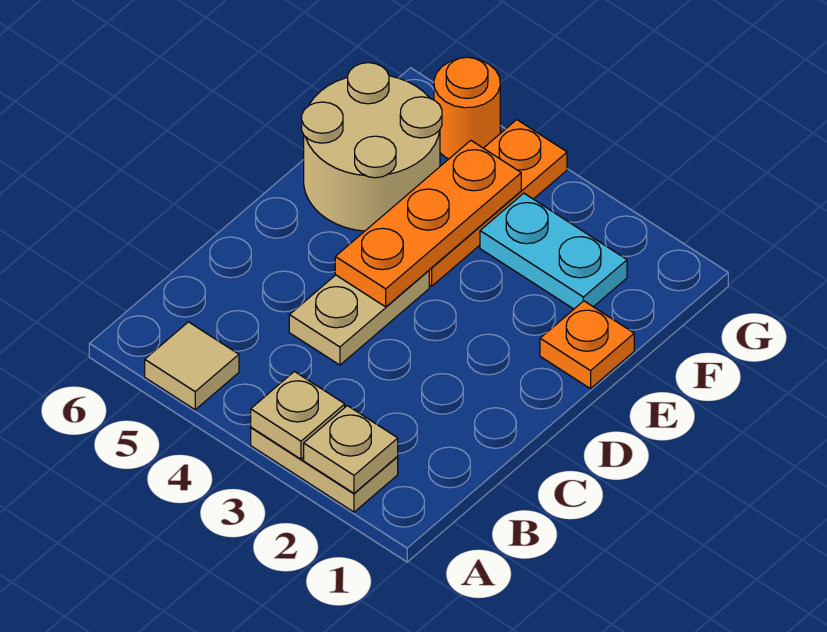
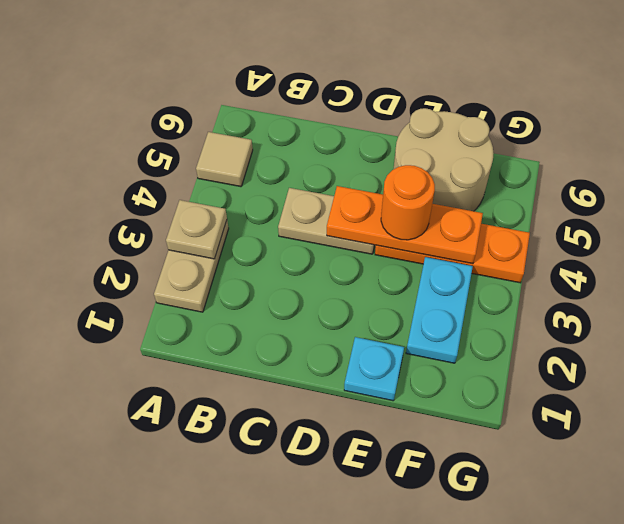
tan 1x1 plate [304,406,398,493] -> none
orange 1x1 plate [540,301,634,389] -> cyan 1x1 plate [344,337,404,401]
orange 1x1 round brick [434,57,500,159] -> orange 1x1 round brick moved to [381,165,435,240]

